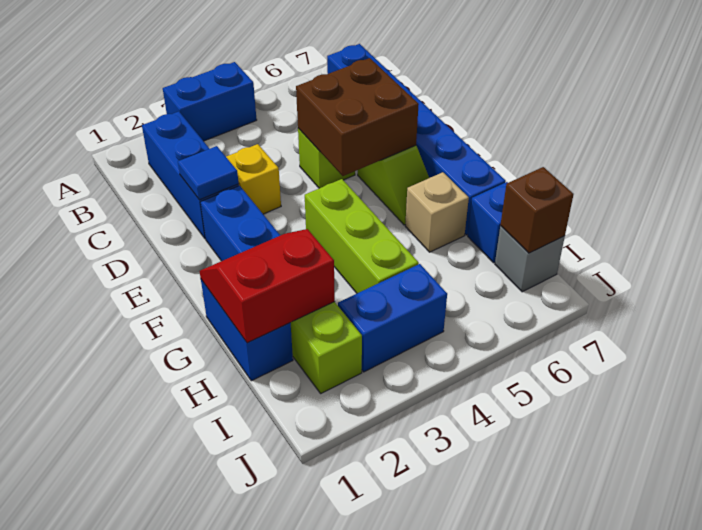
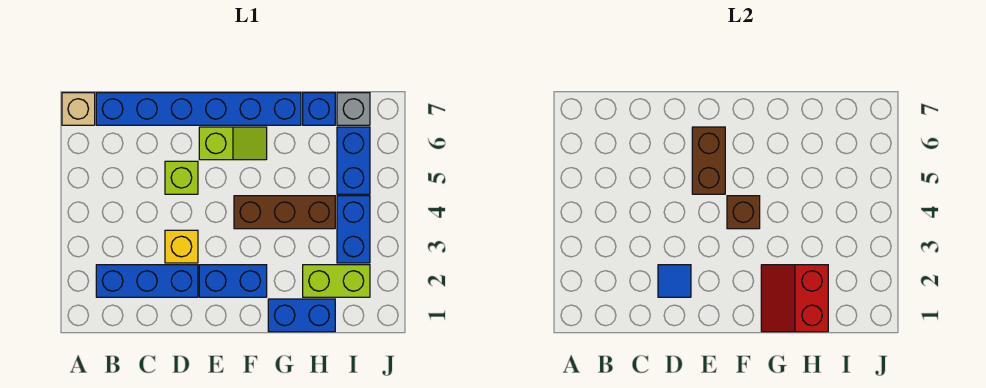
blue 1x2 brick [163,62,257,141] -> blue 1x2 brick moved to [337,127,370,194]
brown 2x2 brick [296,58,419,176] -> brown 1x2 brick [692,127,725,194]
lime 1x3 brick [305,179,419,293] -> brown 1x3 brick [234,196,335,229]
tan 1x1 brick [405,172,469,252] -> tan 1x1 brick moved to [62,93,95,125]
brown 1x1 brick [501,167,574,253] -> brown 1x1 brick moved to [727,196,760,229]

